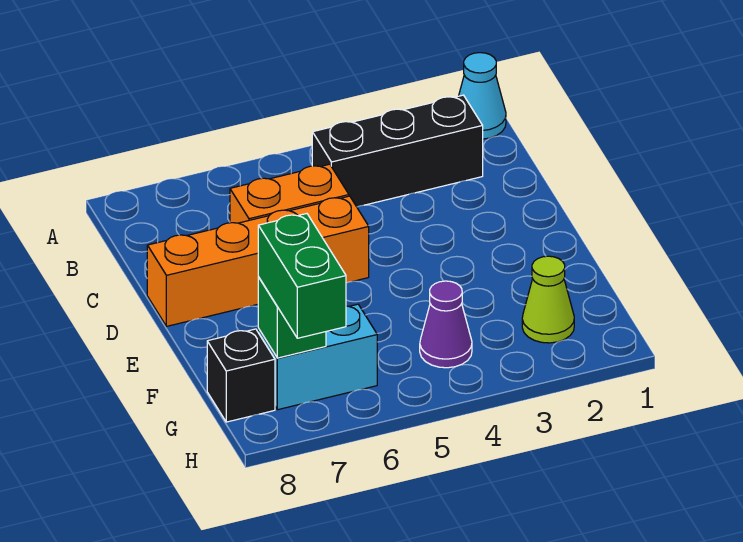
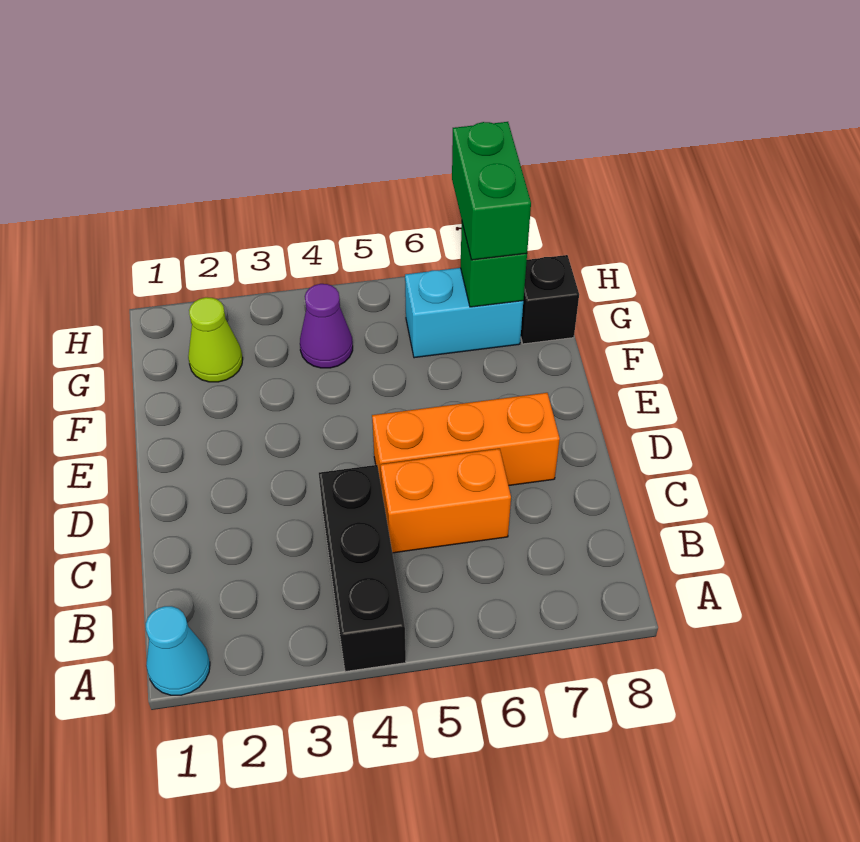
black 1x3 brick [312,95,483,207] -> black 1x3 brick turned to [319,465,406,672]
orange 1x4 brick [147,196,369,326] -> orange 1x3 brick [372,393,560,488]

